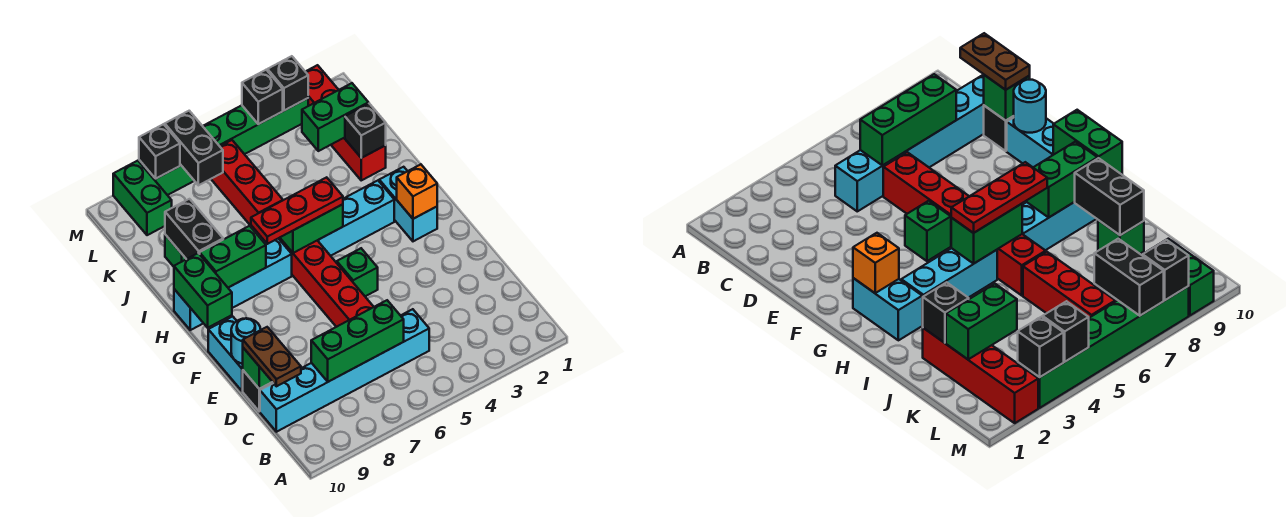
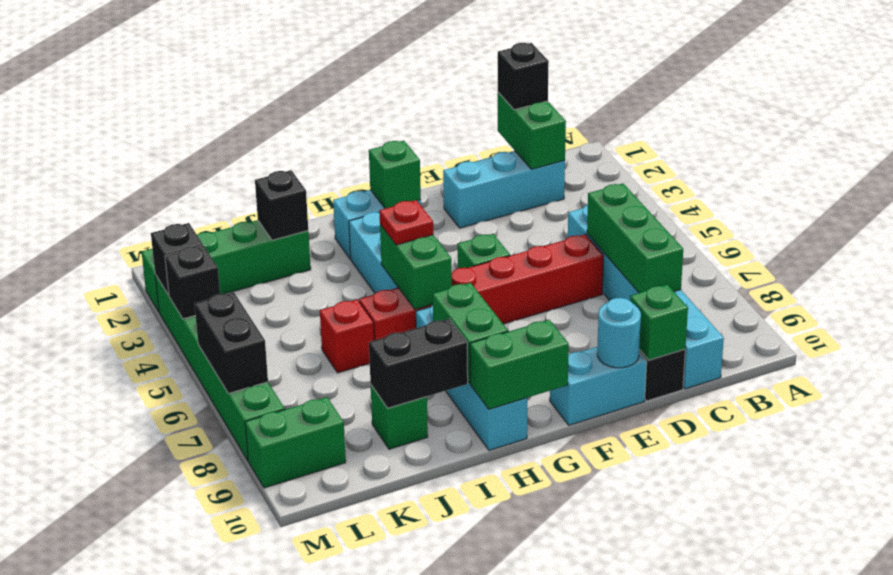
none -> cyan 1x3 brick [443,151,565,228]
brown 1x2 plate [243,327,301,386] -> none
orange 1x1 brick [397,164,437,219] -> green 1x1 brick [369,141,421,208]
red 1x3 plate [251,177,343,244] -> red 1x1 plate [379,200,433,245]
red 1x4 brick [305,65,386,180] -> green 1x4 brick [142,220,311,312]
red 1x3 brick [211,140,283,235] -> red 1x1 brick [320,300,374,373]
green 1x2 brick [302,83,369,151] -> green 1x2 brick moved to [498,92,566,169]
black 1x2 brick [165,111,223,185] -> black 1x2 brick turned to [194,292,268,393]
black 1x1 brick [139,124,180,179] -> black 1x1 brick moved to [498,43,549,110]

